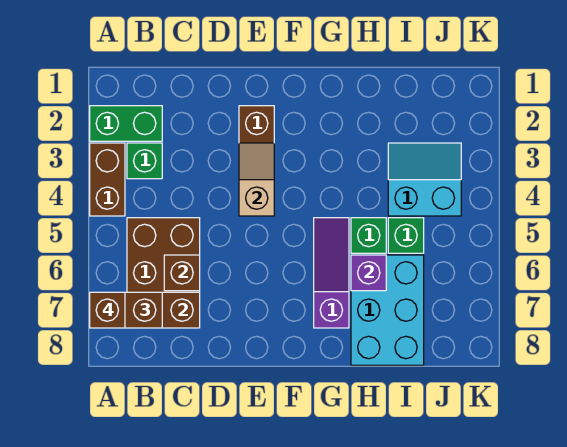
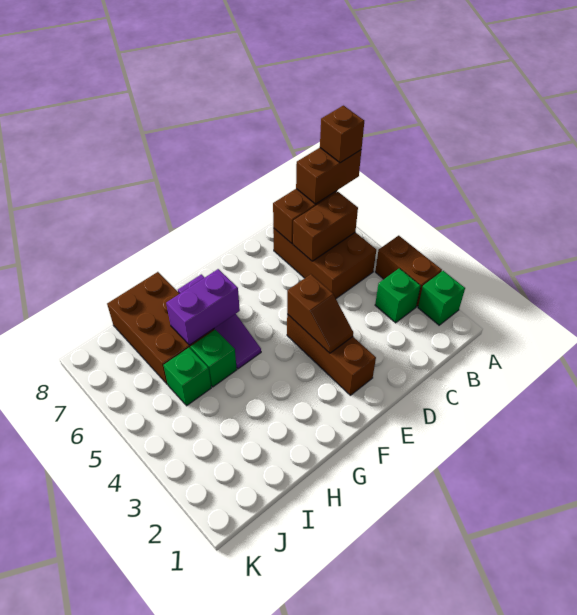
green 1x2 brick [90,106,162,141] -> green 1x1 brick [418,271,465,325]
brown 1x1 brick [164,255,200,291] -> brown 1x2 brick [293,192,358,261]
tan 1x2 slope [239,143,274,216] -> brown 1x2 slope [287,274,353,353]
cyan 2x3 brick [351,255,424,365] -> brown 2x3 brick [107,272,214,384]
purple 1x1 brick [351,255,386,291] -> purple 1x2 brick [166,269,240,345]
cyan 2x2 slope [388,143,461,216] -> none

